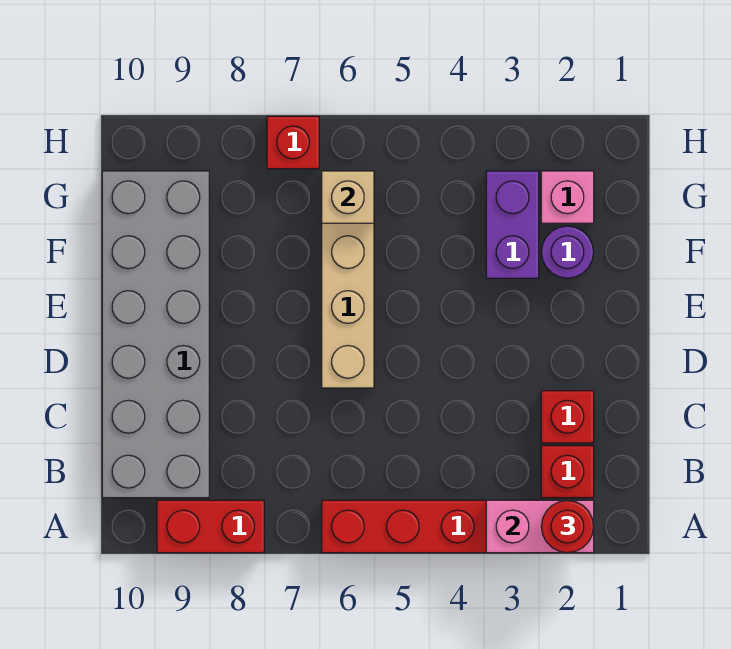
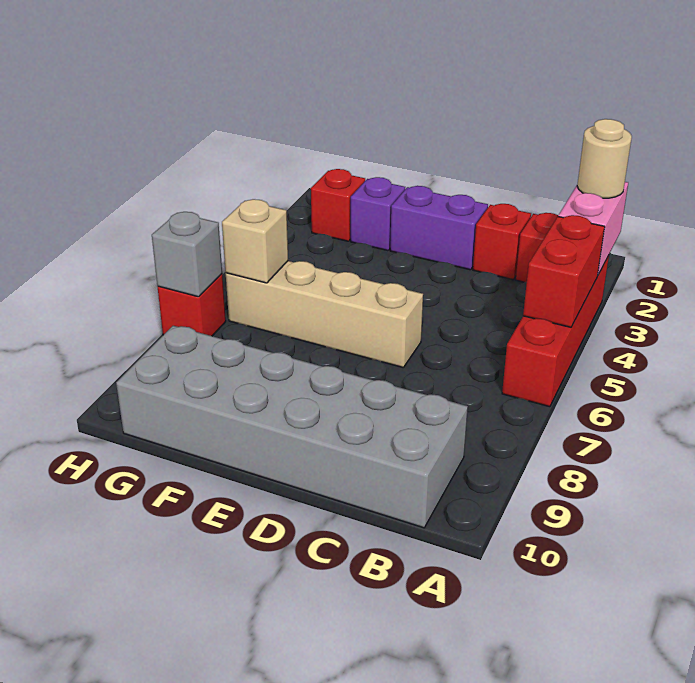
red 1x1 round brick [541,500,594,553] -> tan 1x1 round brick [577,119,632,198]
red 1x2 brick [157,500,264,553] -> red 1x2 brick moved to [523,215,605,327]
purple 1x1 round brick [541,226,594,278] -> purple 1x1 brick [351,177,405,251]
purple 1x2 brick [486,171,539,278] -> purple 1x2 brick moved to [390,186,488,270]
pink 1x1 brick [541,171,594,223] -> red 1x1 brick [311,169,365,241]
none -> grey 1x1 brick [152,212,222,297]

